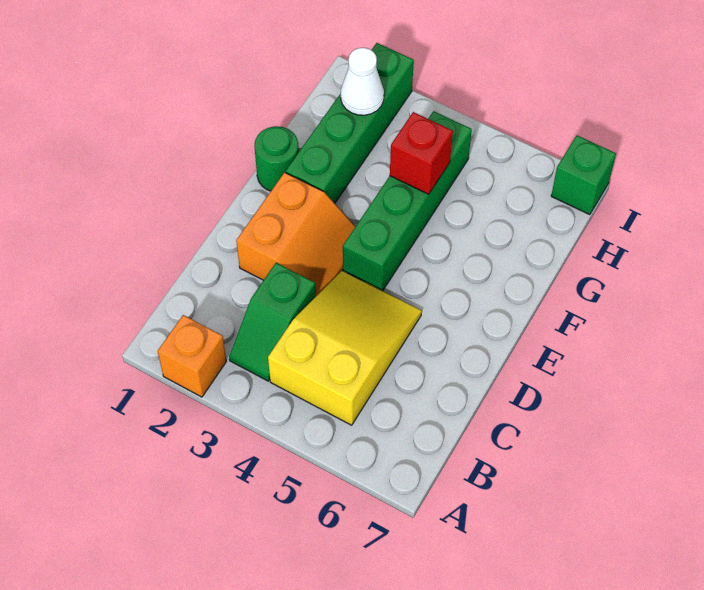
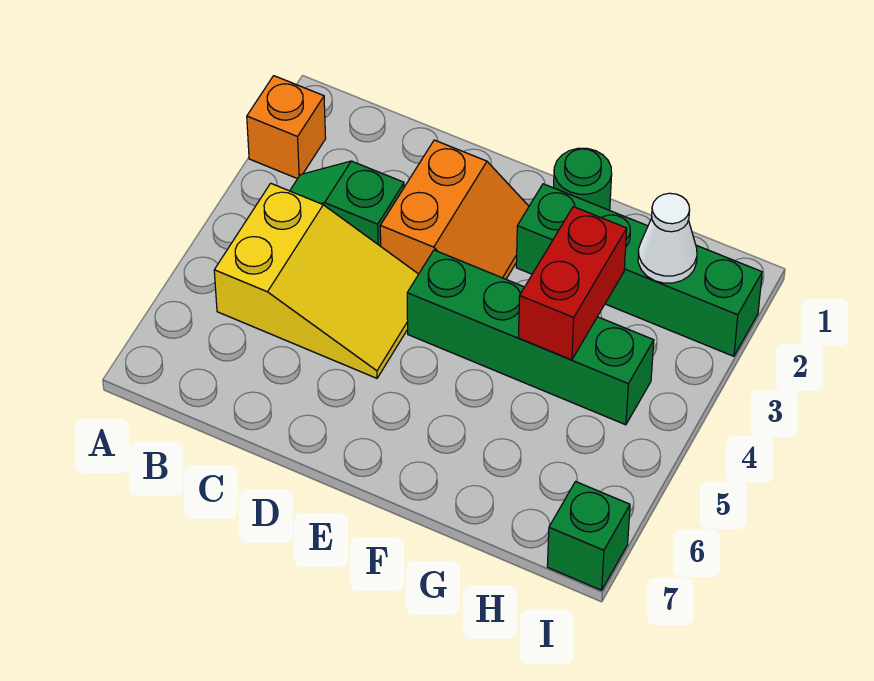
orange 2x2 slope [236,172,356,296] -> orange 2x2 slope turned to [380,140,529,279]
red 1x1 brick [390,112,453,194] -> red 1x2 brick [518,207,627,360]

